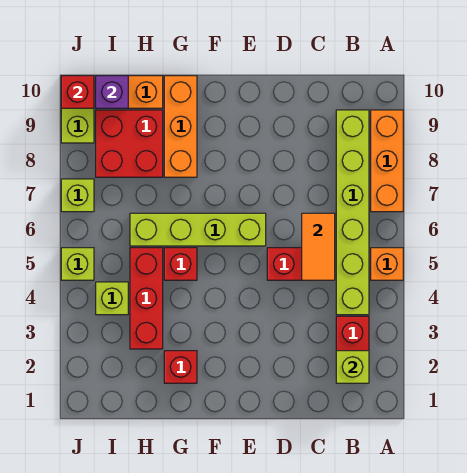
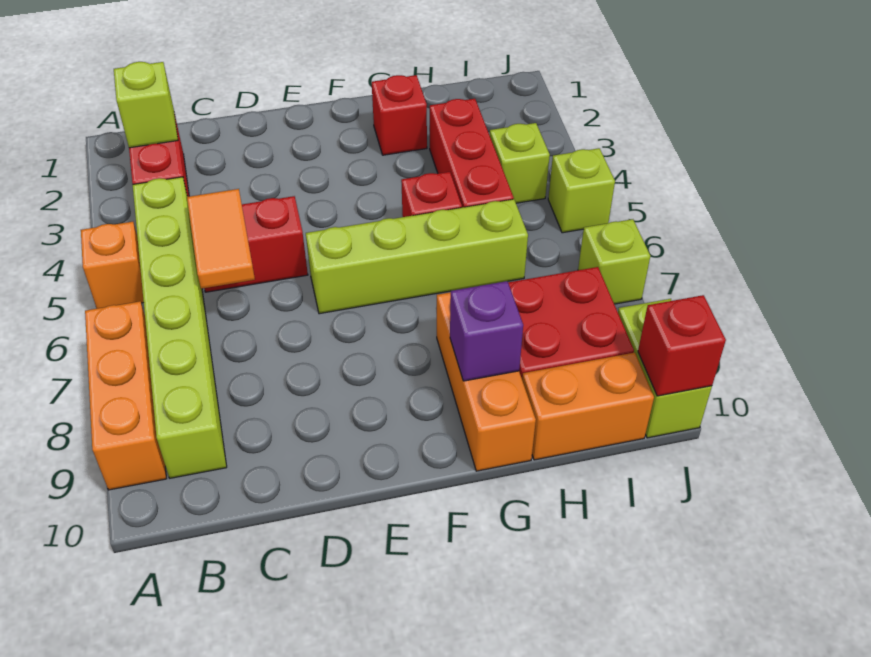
purple 1x1 brick [96,76,128,108] -> purple 1x1 brick moved to [450,281,523,381]

